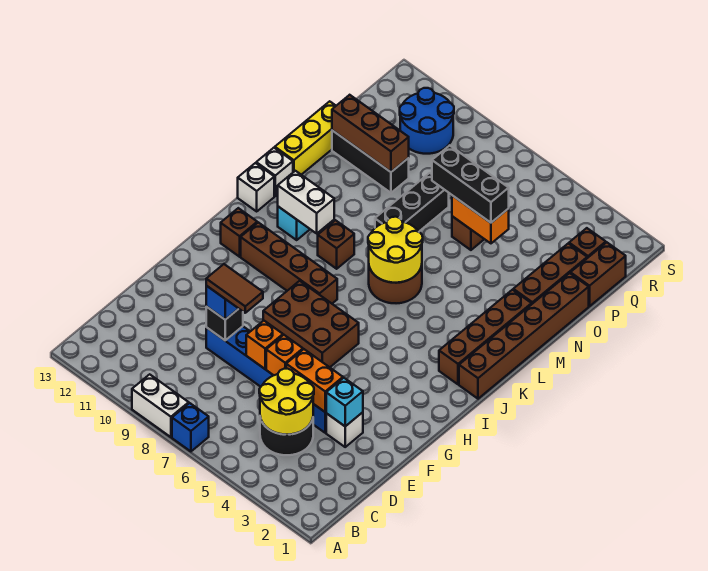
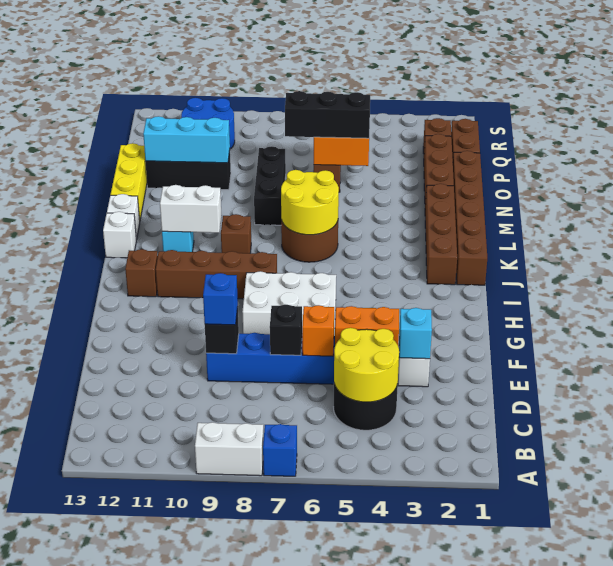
orange 1x1 brick [246,321,283,369] -> black 1x1 brick [270,305,302,355]
brown 1x2 tile [206,264,263,313] -> none
brown 2x3 brick [263,281,359,367] -> white 2x3 brick [243,271,336,336]
brown 1x3 brick [332,95,409,172] -> cyan 1x3 brick [143,116,230,163]

